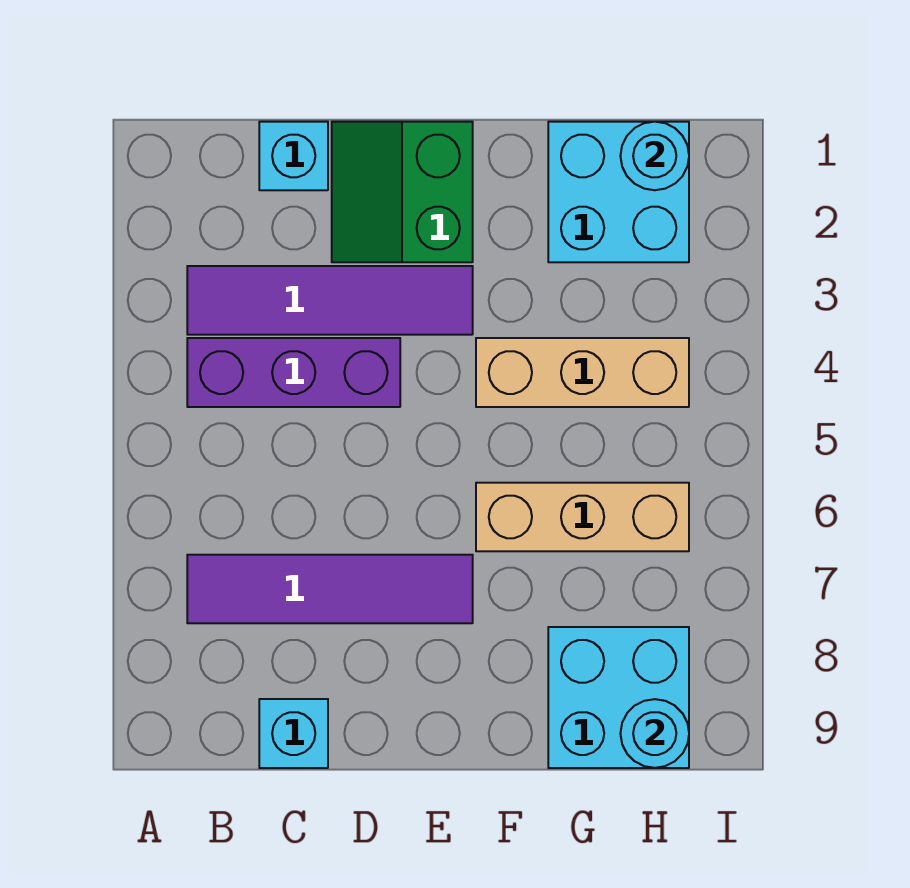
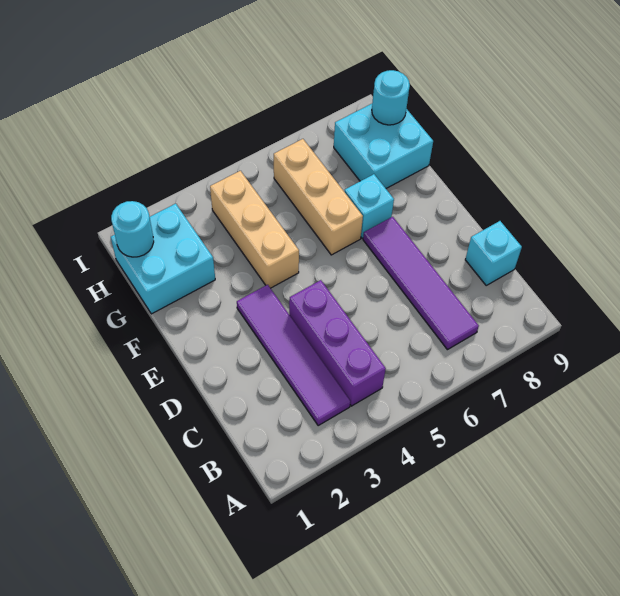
cyan 1x1 brick [259,122,328,190] -> cyan 1x1 brick moved to [345,174,394,238]
green 2x2 slope [332,122,473,262] -> none

